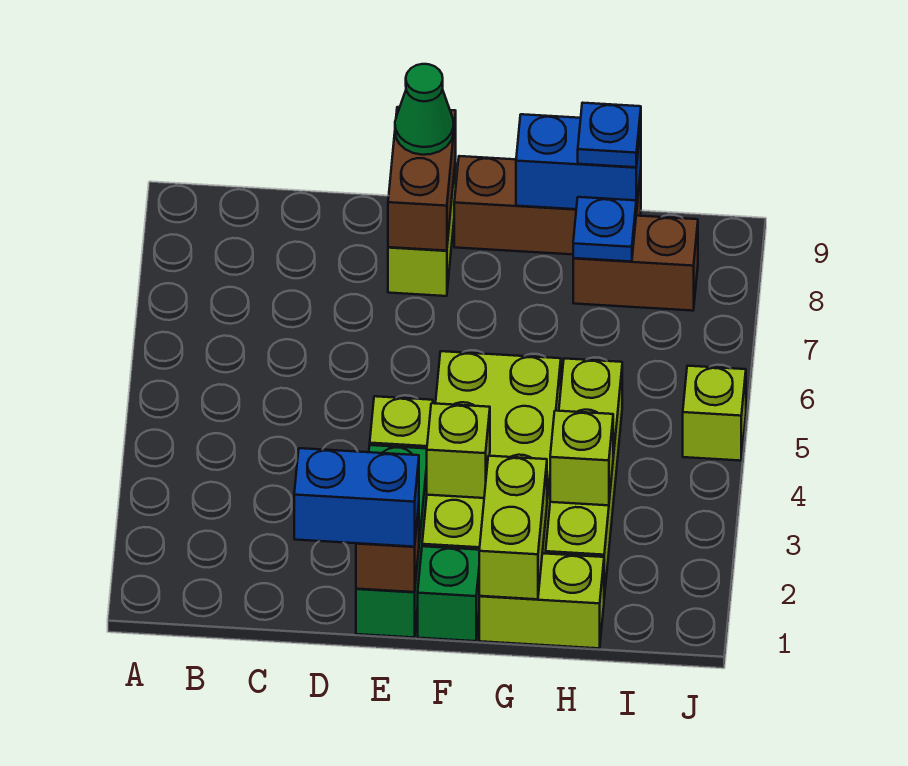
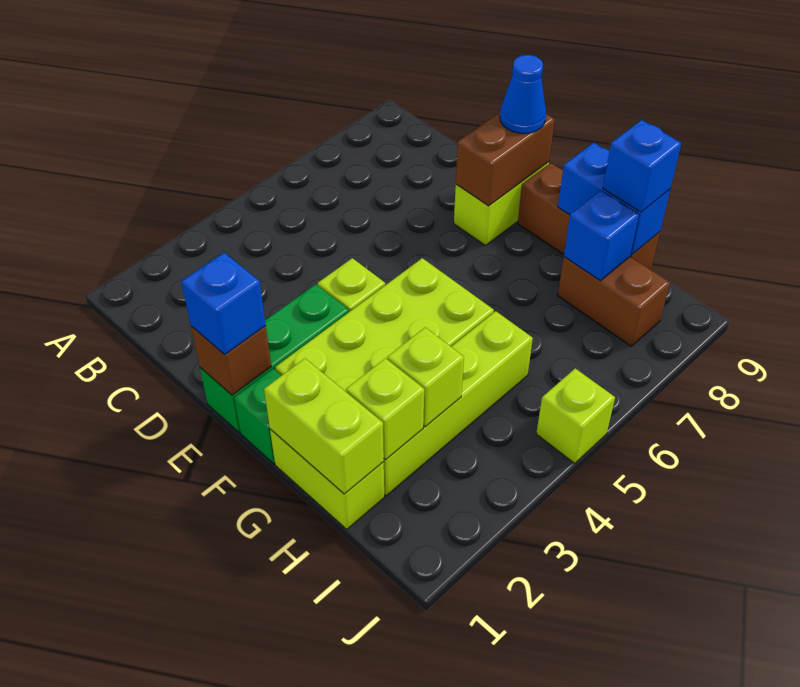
blue 1x2 brick [294,448,419,547] -> blue 1x1 brick [181,253,266,355]
green 1x1 cone [395,64,454,155] -> blue 1x1 cone [500,55,546,133]
lime 1x1 brick [427,403,490,498] -> lime 1x1 brick moved to [346,358,424,459]
lime 1x2 brick [479,456,547,599] -> lime 1x2 brick turned to [264,359,384,494]
blue 1x1 plate [573,197,636,262] -> blue 1x1 brick [564,191,639,281]
blue 1x1 plate [578,103,641,167] -> blue 1x1 brick [603,120,681,212]

